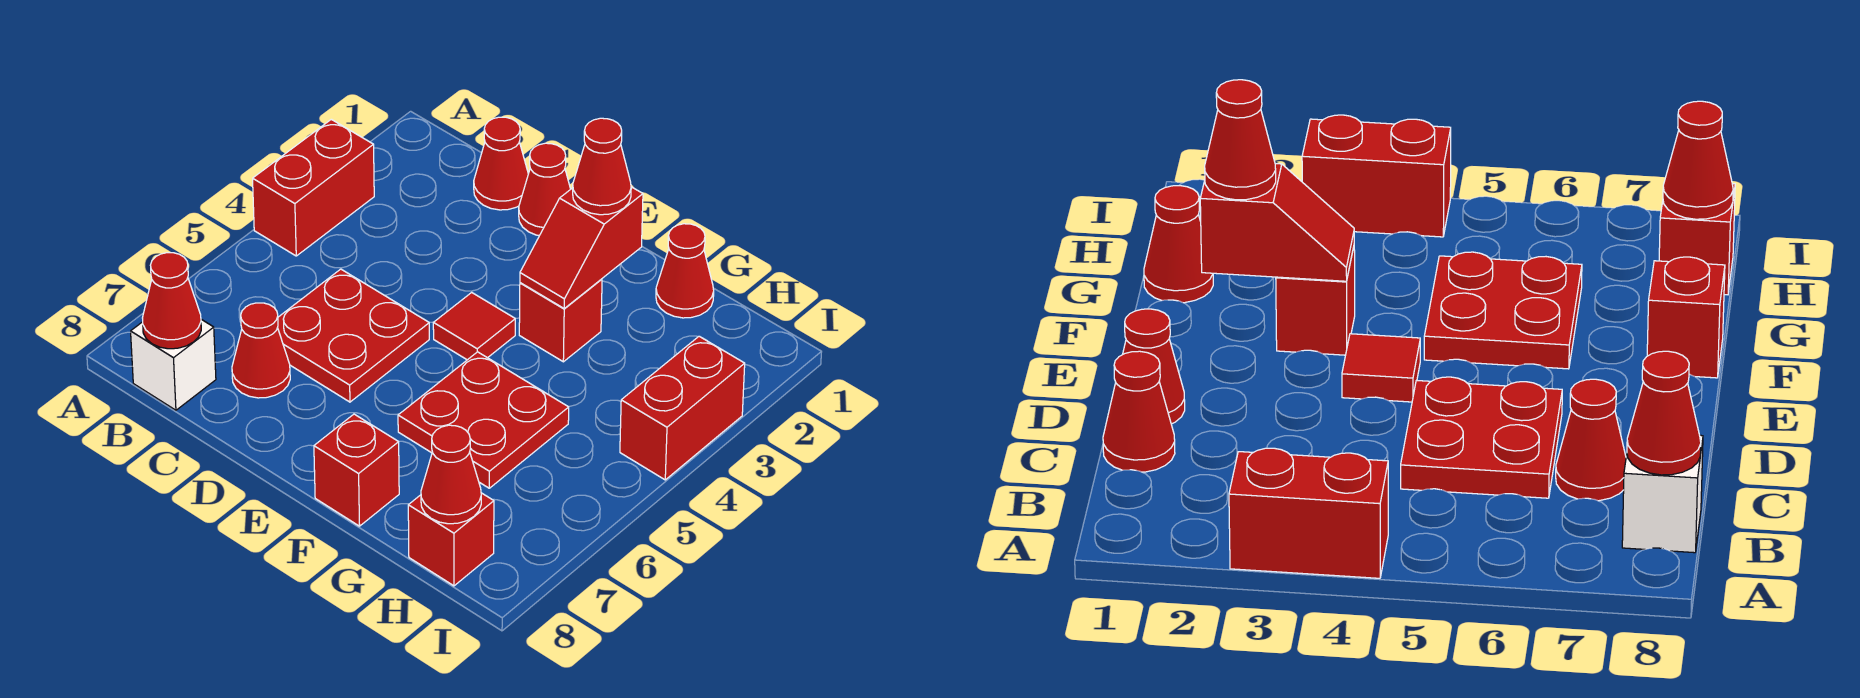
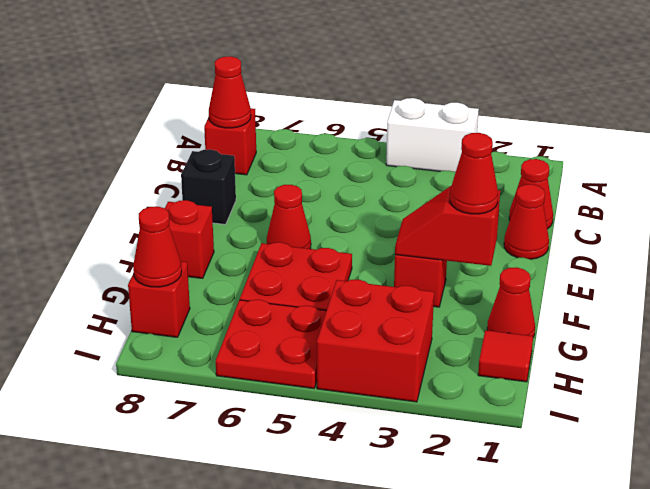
red 1x2 brick [253,119,374,256] -> white 1x2 brick [386,98,479,172]
white 1x1 brick [131,319,216,410] -> red 1x1 brick [204,108,256,175]
red 2x2 plate [278,269,429,402] -> red 2x2 plate moved to [216,300,326,388]
red 1x1 cone [232,303,290,398] -> red 1x1 cone moved to [267,185,311,249]
none -> black 1x1 brick [181,149,236,224]
red 1x1 tile [433,292,515,360] -> red 1x1 tile moved to [478,330,533,382]
red 1x2 brick [620,336,745,480] -> red 2x2 brick [317,279,434,402]

